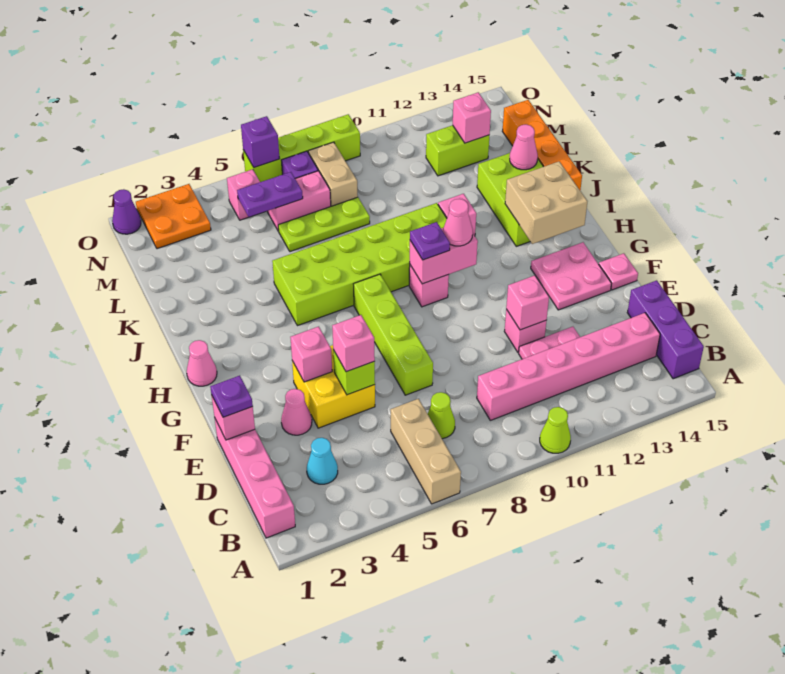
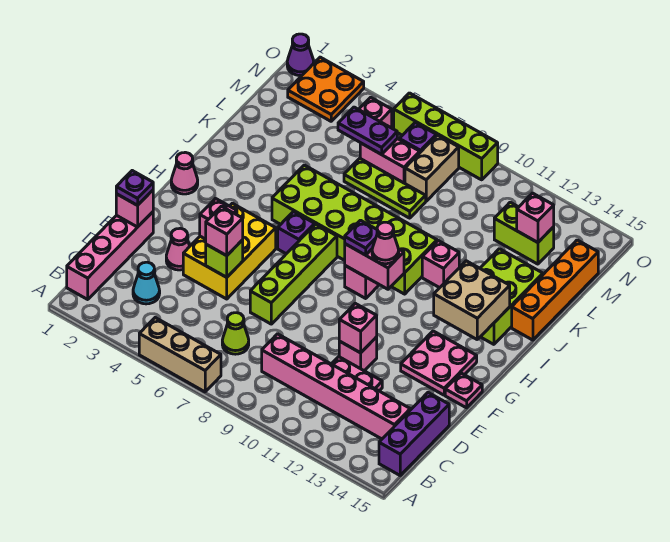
tan 1x3 brick [391,399,461,504] -> tan 1x3 brick turned to [139,318,221,392]
lime 1x1 cone [540,407,571,453] -> none
yellow 2x2 brick [292,345,375,428] -> yellow 2x3 brick [183,203,276,299]
pink 1x1 cone [510,125,538,170] -> none
purple 1x1 brick [241,116,280,167] -> purple 1x1 brick moved to [278,212,315,254]

